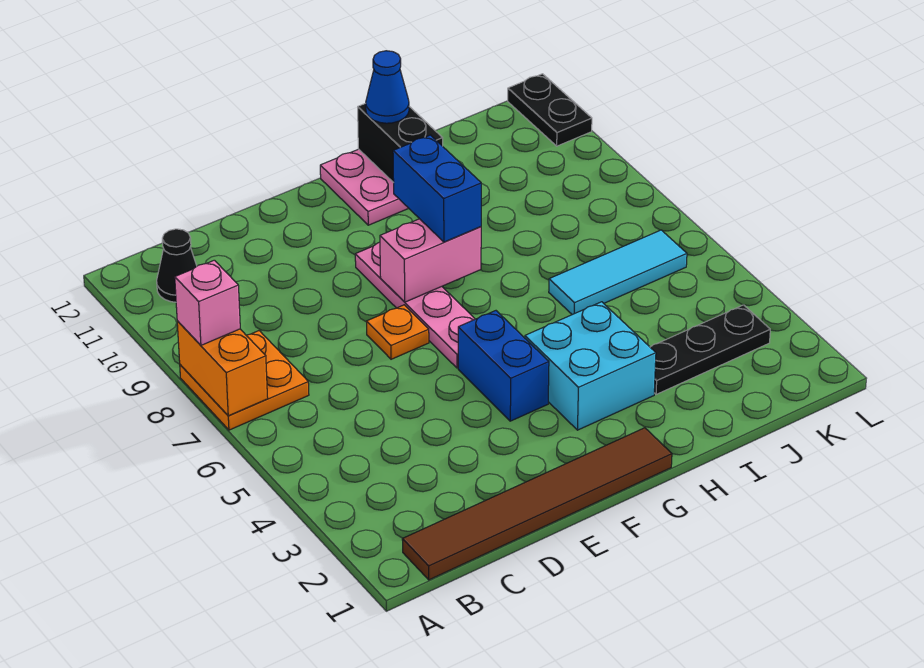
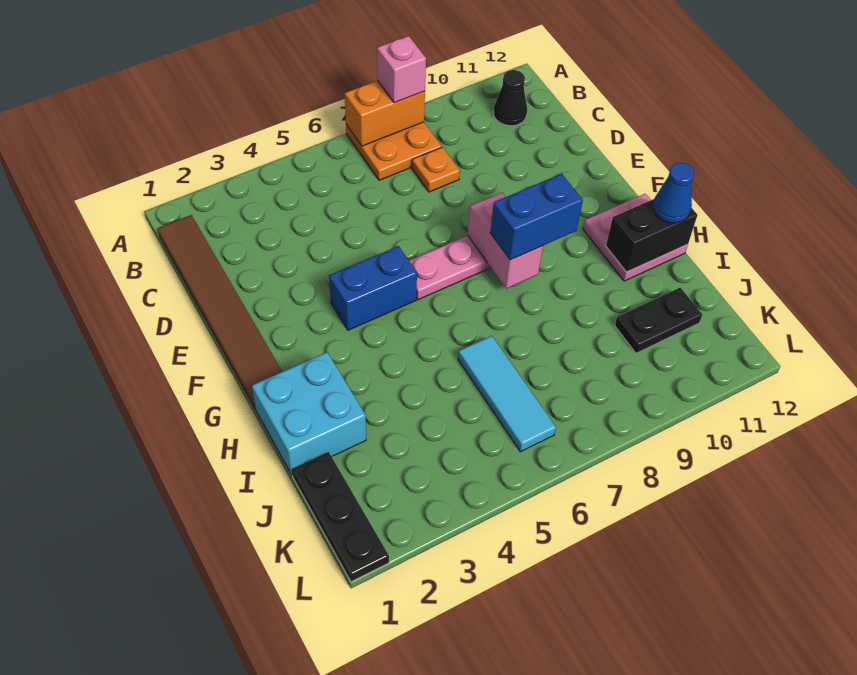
orange 1x1 plate [366,305,429,359] -> orange 1x1 plate moved to [412,147,460,192]
cyan 2x2 brick [525,302,656,430] -> cyan 2x2 brick moved to [252,352,366,475]
black 1x3 plate [650,305,770,394] -> black 1x3 plate moved to [292,452,389,582]
black 1x2 plate [508,74,592,146] -> black 1x2 plate moved to [615,287,702,353]

